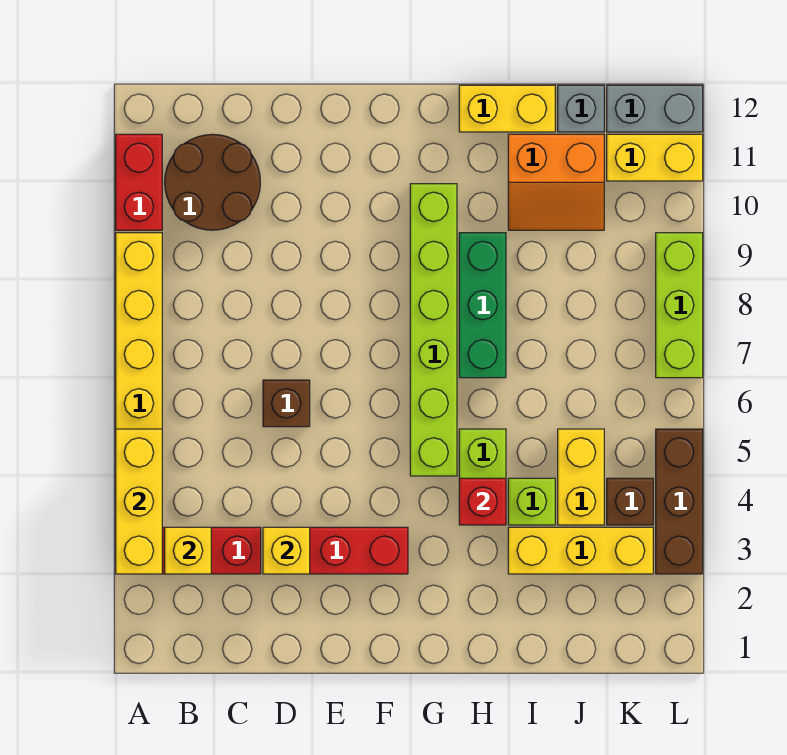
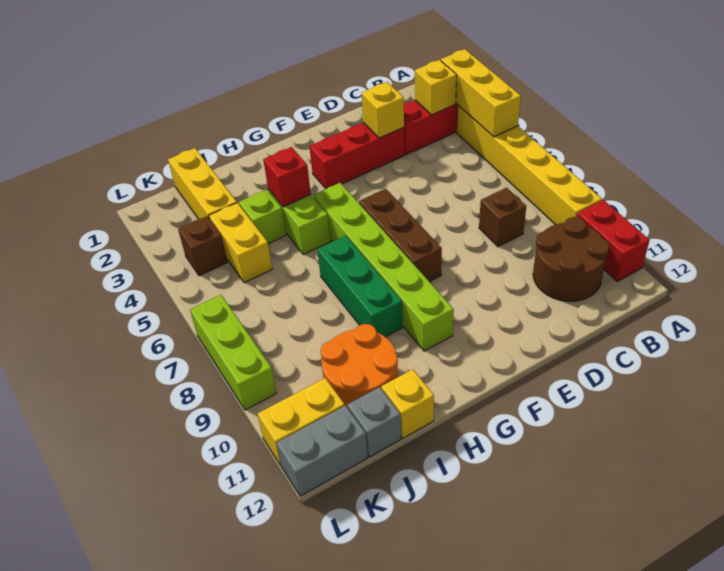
brown 1x1 brick [263,380,310,427] -> brown 1x1 brick moved to [479,188,526,247]
yellow 1x2 brick [459,85,555,132] -> yellow 1x1 brick [381,369,434,438]
yellow 1x3 brick [508,527,653,574] -> yellow 1x3 brick turned to [168,148,237,219]
orange 2x2 slope [508,134,604,230] -> orange 2x2 round brick [321,324,398,408]
brown 1x3 brick [656,429,703,574] -> brown 1x3 brick moved to [359,189,442,282]

